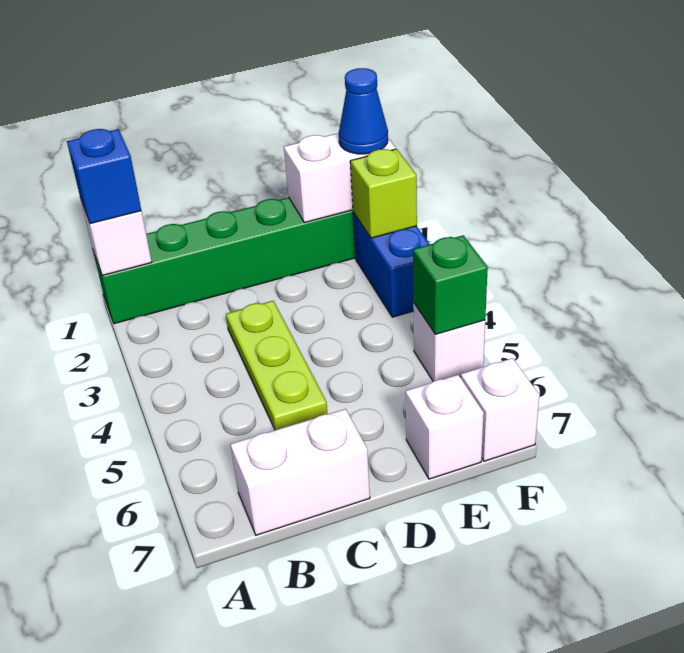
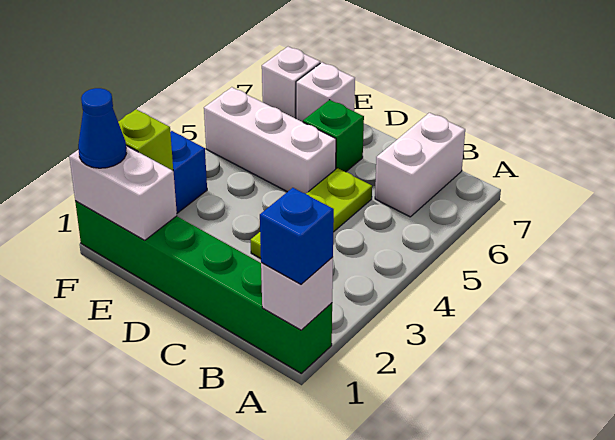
white 1x2 brick [230,409,370,535] -> white 1x2 brick turned to [375,113,465,217]
white 1x1 brick [413,303,485,381] -> white 1x3 brick [204,87,336,194]
green 1x1 brick [413,235,488,334] -> green 1x1 brick moved to [303,100,364,172]

